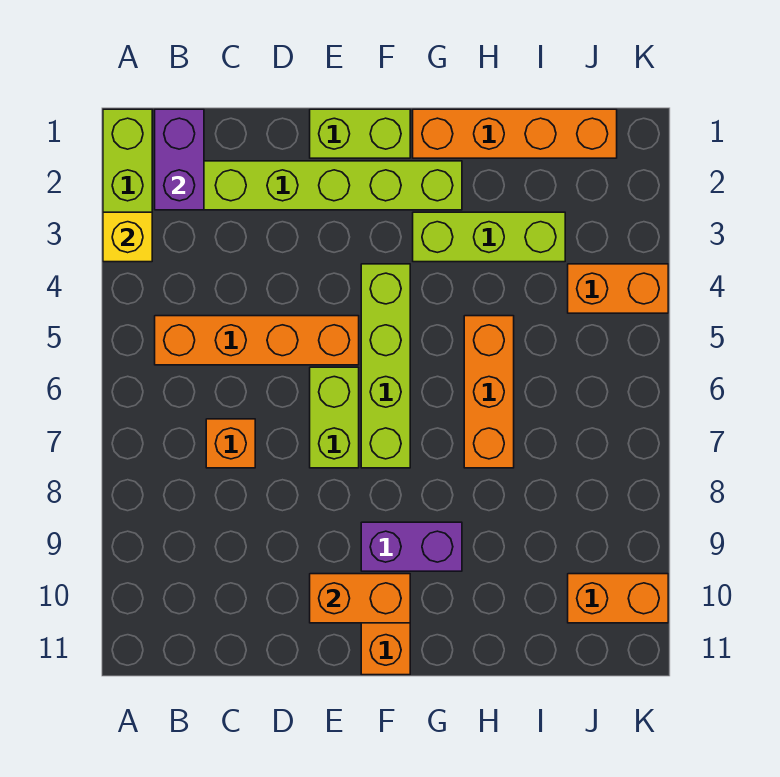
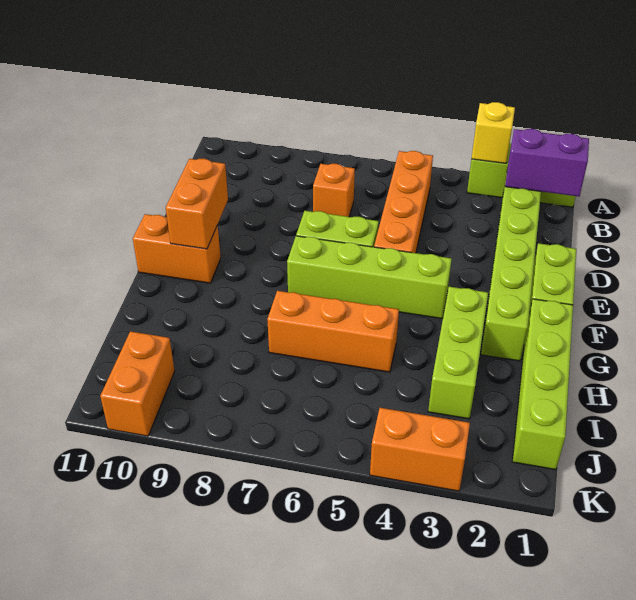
purple 1x2 brick [361,522,462,571] -> none
orange 1x4 brick [413,109,617,158] -> lime 1x4 brick [512,299,573,470]
orange 1x2 brick [568,264,668,313] -> orange 1x2 brick turned to [370,408,470,491]

